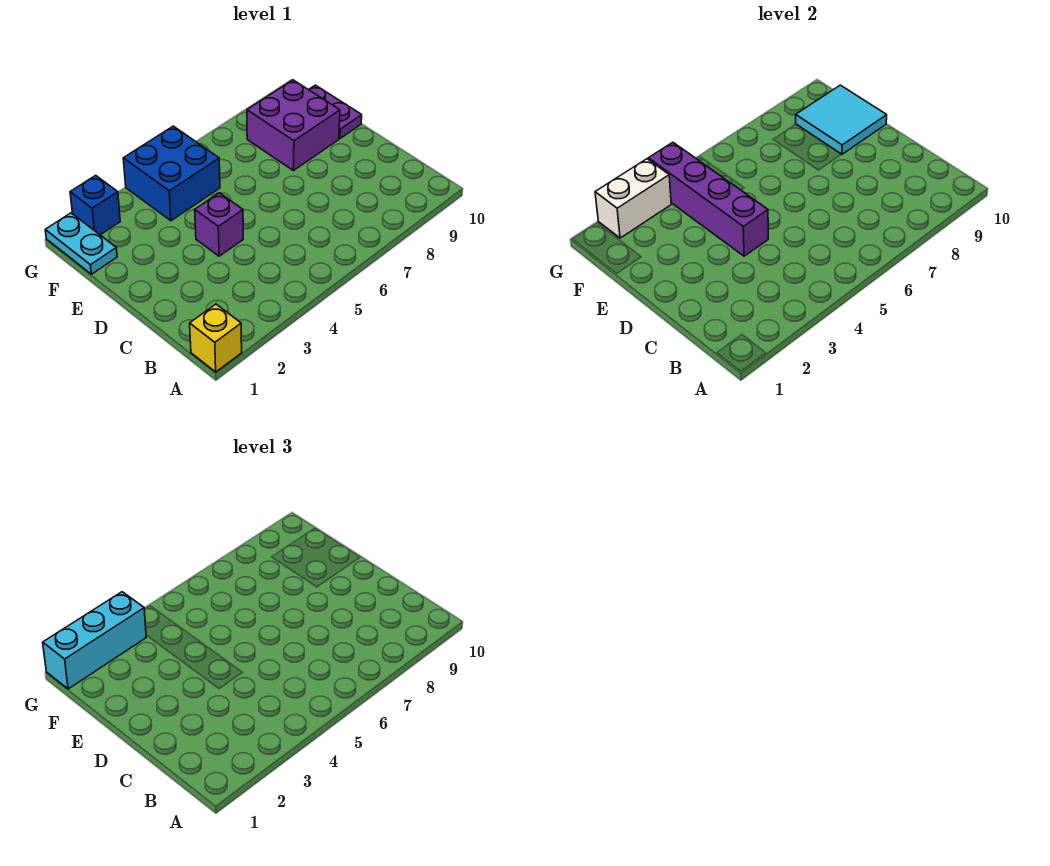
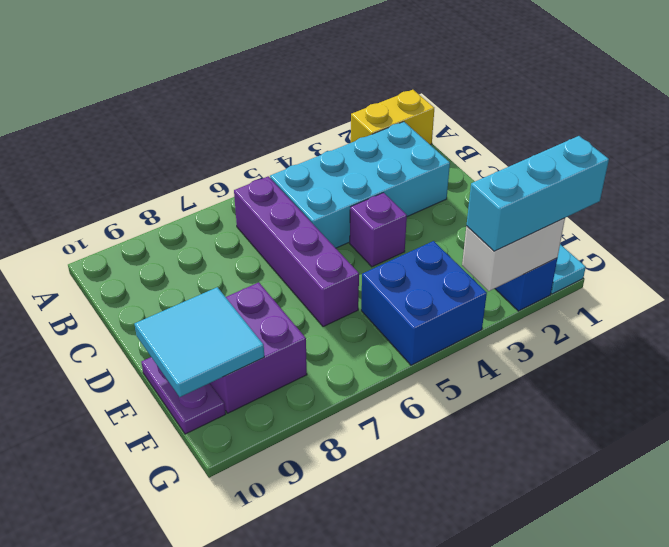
yellow 1x1 brick [190,304,242,372] -> yellow 1x2 brick [351,90,434,145]
none -> cyan 2x4 brick [270,122,450,248]
purple 1x4 brick [648,142,768,256] -> purple 1x4 brick moved to [234,176,359,327]

